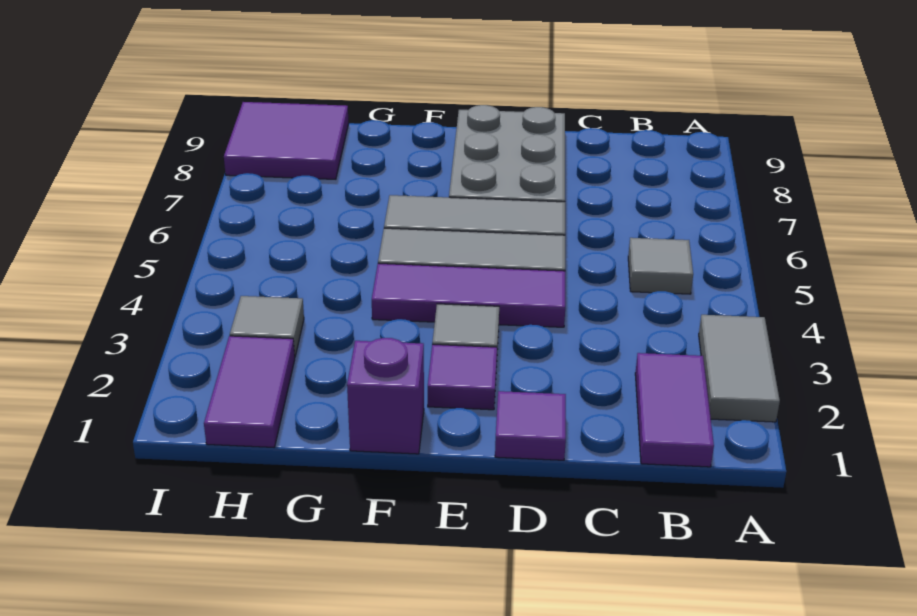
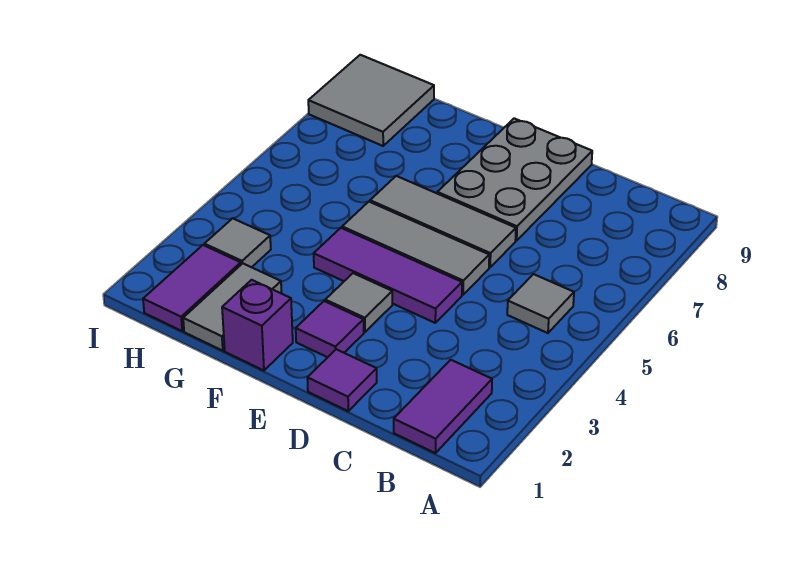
grey 1x2 tile [699,315,780,422] -> grey 1x2 tile moved to [183,263,282,351]
purple 2x2 tile [224,102,349,179] -> grey 2x2 tile [308,55,434,146]

